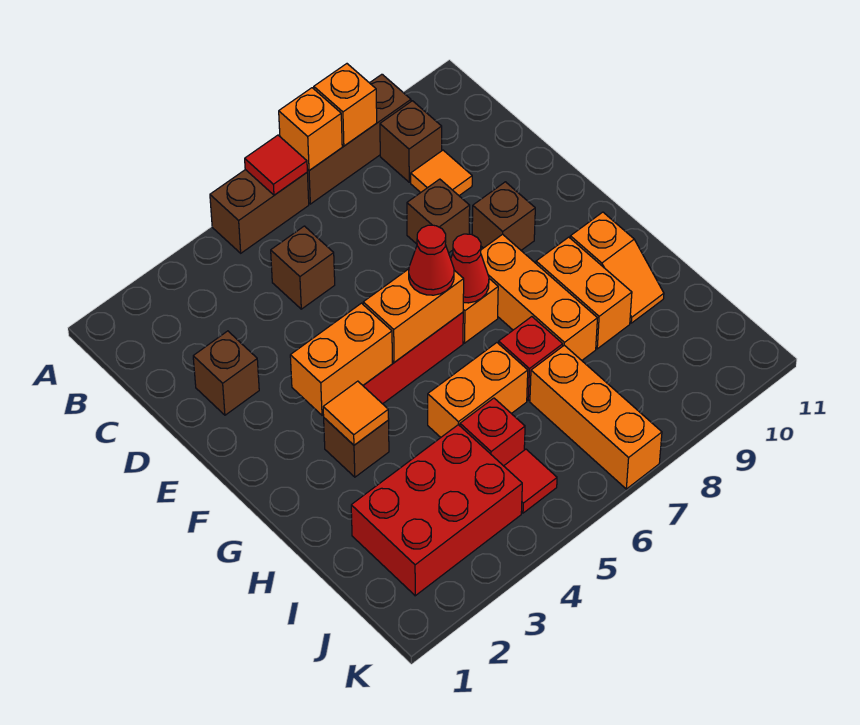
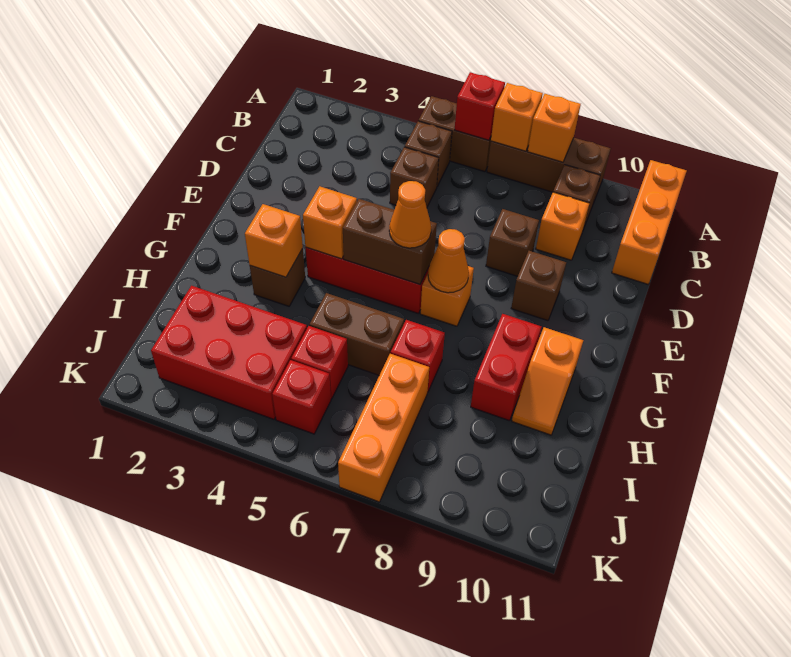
red 1x1 tile [245,135,307,195] -> red 1x1 brick [455,72,505,140]
orange 1x1 tile [411,150,472,196] -> orange 1x1 brick [536,192,590,260]
brown 1x1 brick [193,331,259,415] -> brown 1x1 brick moved to [405,121,452,186]
orange 1x2 brick [290,303,392,415] -> orange 1x1 brick [303,186,357,259]
orange 1x2 brick [363,269,464,362] -> brown 1x2 brick [343,199,437,284]
red 1x1 cone [409,225,454,295] -> orange 1x1 cone [389,181,431,248]
red 1x1 cone [451,234,489,303] -> orange 1x1 cone [428,229,469,293]
orange 1x3 brick [481,234,597,360] -> orange 1x3 brick moved to [612,160,687,284]
orange 1x1 tile [323,381,389,445] -> orange 1x1 brick [245,204,303,277]
orange 1x2 brick [536,237,632,349] -> red 1x2 brick [471,314,541,421]
orange 1x2 brick [428,343,528,437] -> brown 1x2 brick [310,293,404,375]
red 1x1 tile [504,449,557,513] -> red 1x1 brick [272,360,331,434]

